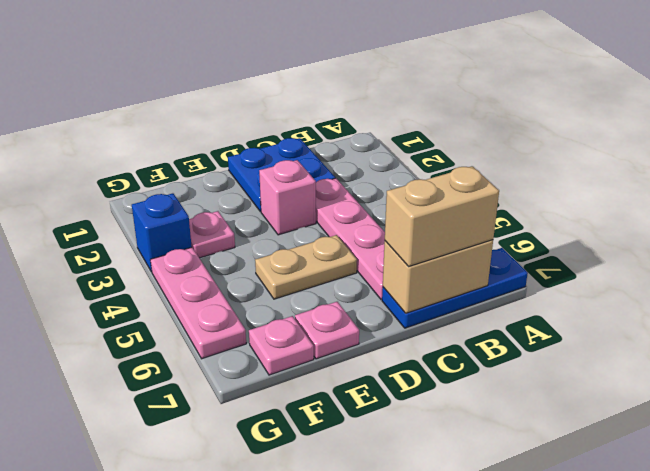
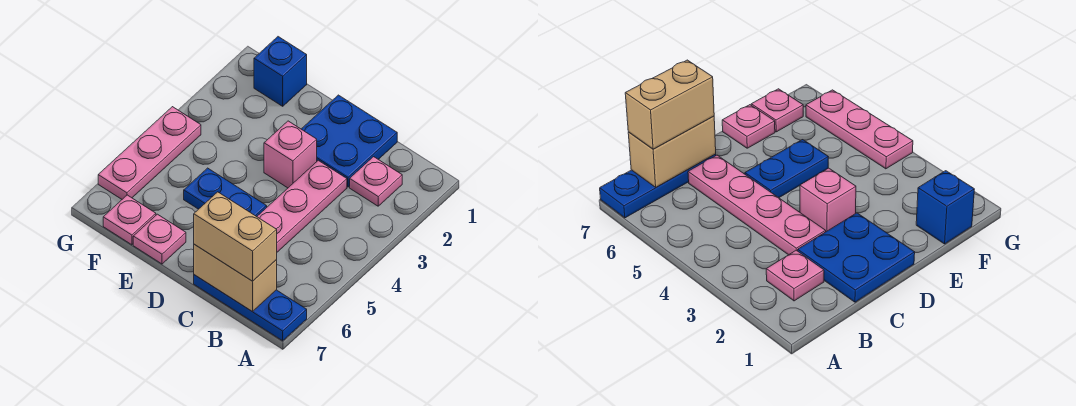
tan 1x2 plate [255,235,357,299] -> blue 1x2 plate [184,168,267,217]
pink 1x1 plate [189,211,235,258] -> pink 1x1 plate moved to [350,157,402,206]
blue 1x1 brick [132,193,192,272] -> blue 1x1 brick moved to [254,37,307,106]

